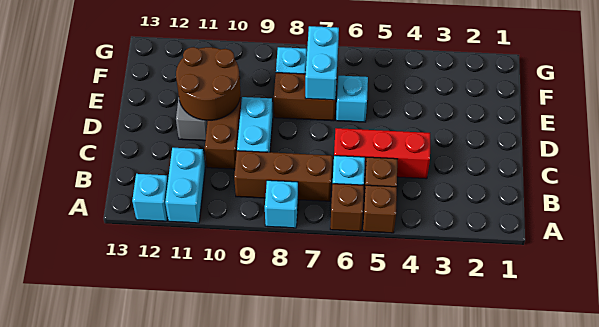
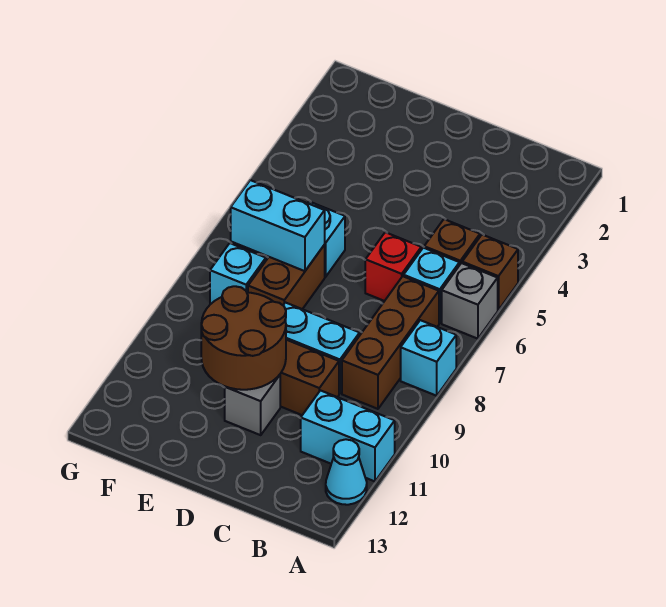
brown 1x1 brick [330,184,364,231] -> grey 1x1 brick [442,263,498,339]
cyan 1x1 brick [132,174,168,221] -> cyan 1x1 cone [326,439,367,505]
red 1x3 brick [334,128,430,179] -> red 1x1 brick [365,232,421,301]

